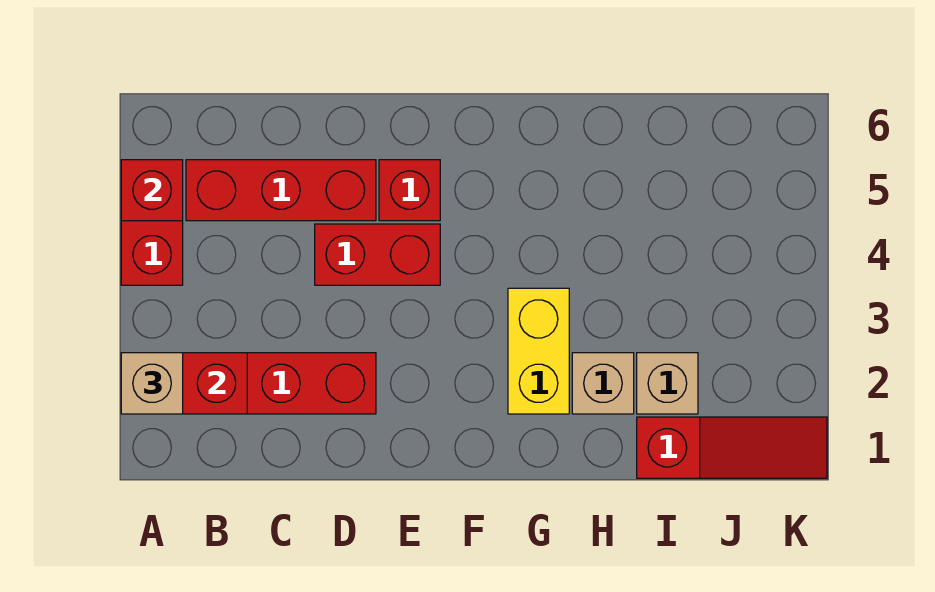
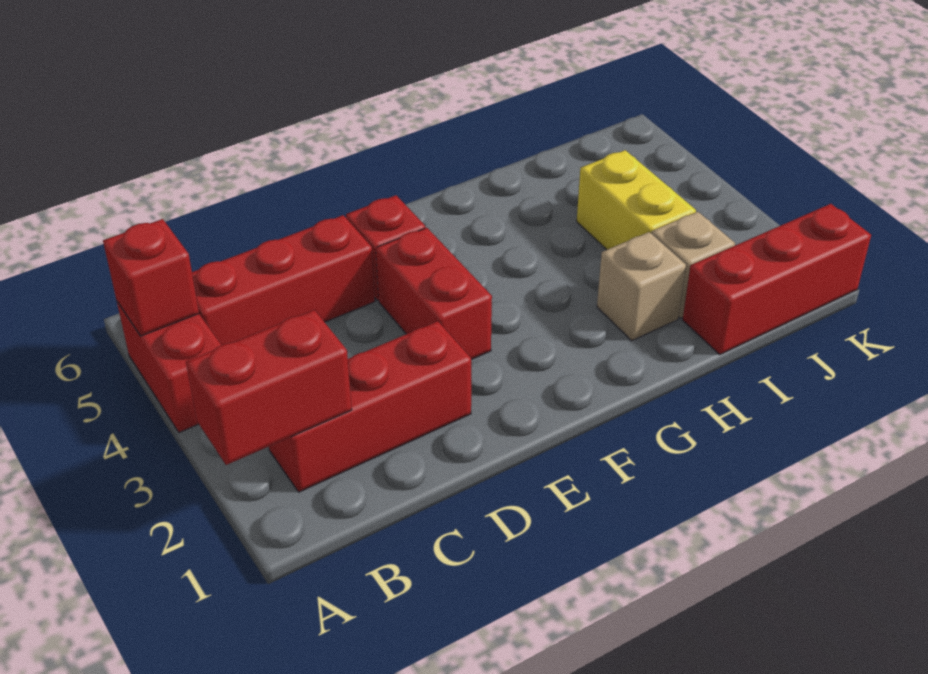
tan 1x1 brick [121,353,183,414] -> none
red 1x2 brick [315,224,440,285] -> red 1x2 brick turned to [376,228,492,360]
yellow 1x2 brick [508,288,569,414] -> yellow 1x2 brick moved to [577,150,696,250]
red 1x3 slope [637,417,827,478] -> red 1x3 brick [683,204,871,354]

